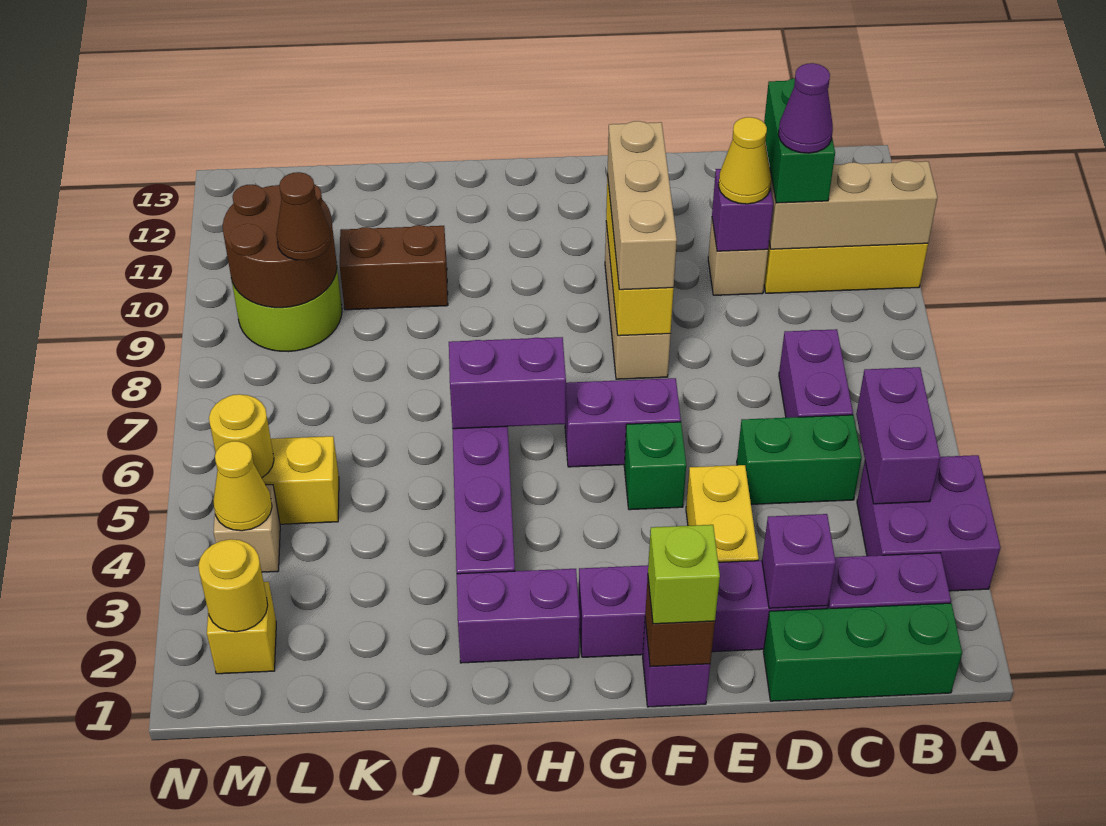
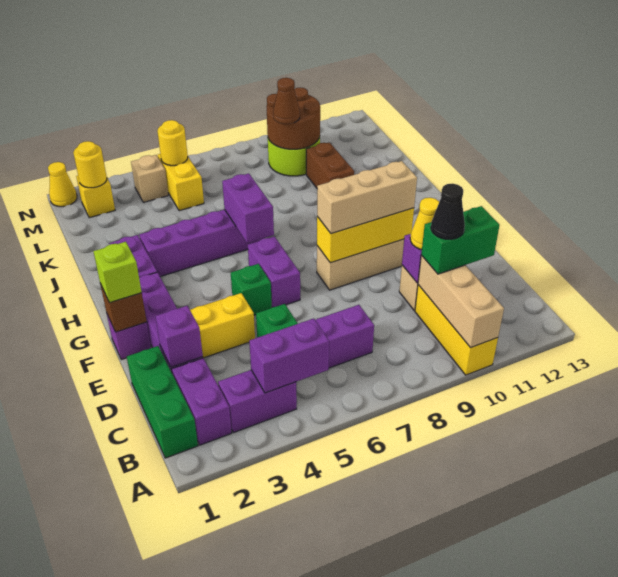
purple 2x2 brick [857,455,1001,591] -> purple 1x2 brick [218,370,297,433]
purple 1x1 cone [779,63,833,153] -> black 1x1 cone [431,184,465,239]
yellow 1x1 cone [213,441,272,531] -> yellow 1x1 cone moved to [48,162,77,207]

